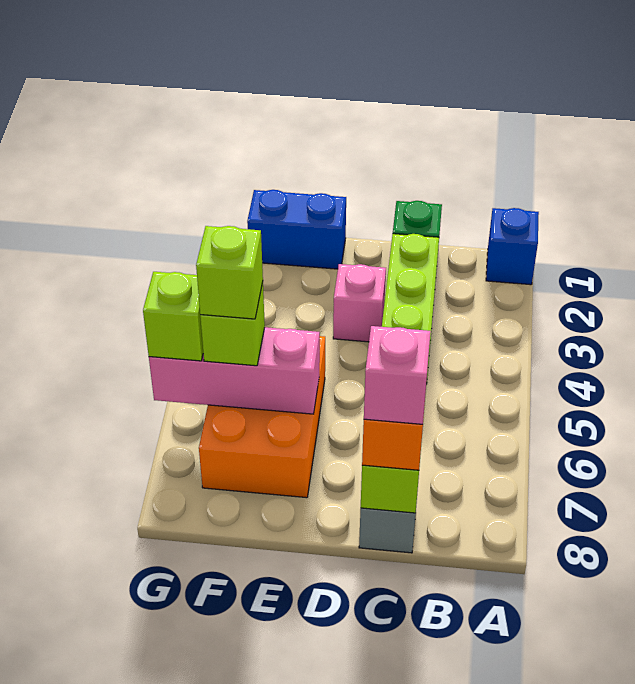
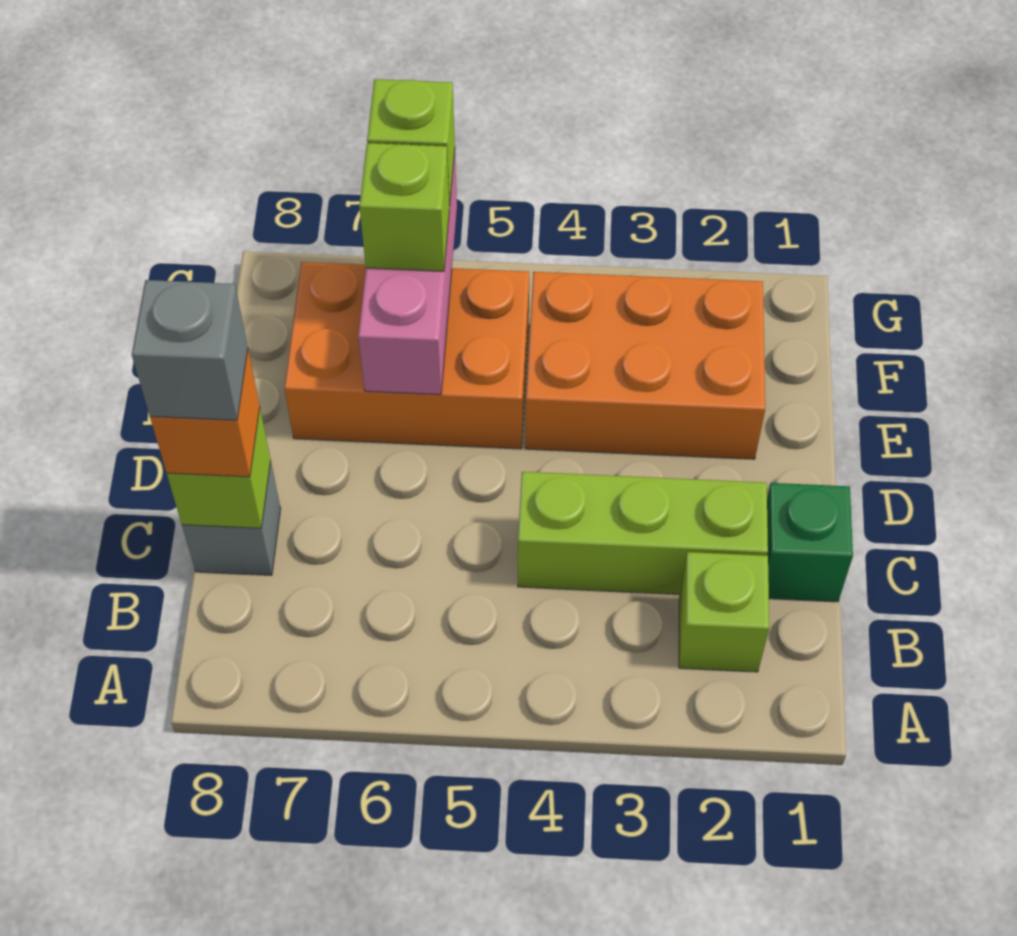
blue 1x1 brick [486,208,539,285] -> none
pink 1x1 brick [364,326,431,424] -> grey 1x1 brick [132,280,248,420]
pink 1x1 brick [333,264,386,342] -> none
blue 1x2 brick [247,190,346,269] -> none
none -> orange 2x3 brick [525,272,765,459]
lime 1x1 brick [196,226,263,319] -> lime 1x1 brick moved to [679,552,769,672]

